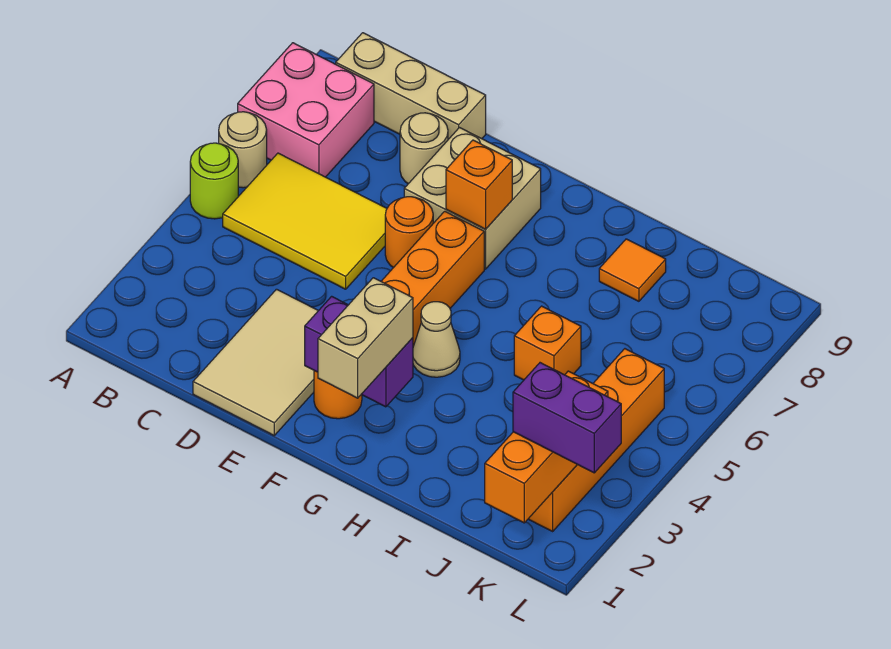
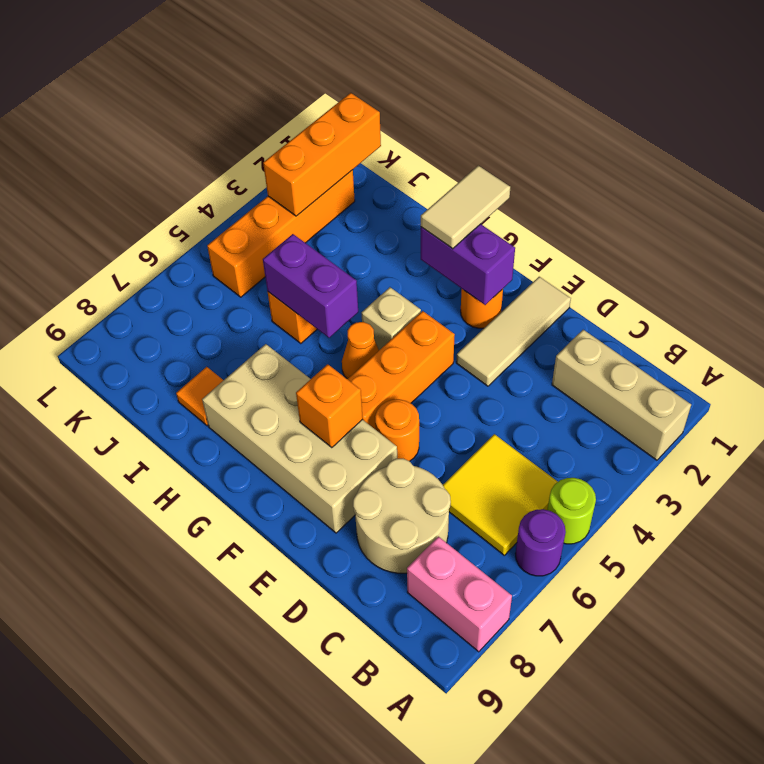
tan 1x1 round brick [219,112,267,188] -> purple 1x1 round brick [515,509,566,576]
pink 2x2 brick [238,43,374,177] -> pink 1x2 brick [407,537,512,652]
yellow 2x3 tile [223,153,387,289] -> yellow 2x2 tile [443,434,558,555]
tan 1x3 brick [336,33,486,139] -> tan 1x3 brick moved to [552,330,691,460]
tan 2x3 tile [193,289,318,435] -> tan 1x3 tile [456,277,571,386]
tan 1x1 round brick [400,113,448,184] -> tan 2x2 round brick [353,459,451,573]
tan 2x2 brick [404,128,541,269] -> tan 2x4 brick [202,344,397,533]
tan 1x2 brick [318,278,413,398] -> tan 1x2 tile [421,166,510,249]
tan 1x1 cone [413,302,460,377] -> tan 1x1 brick [362,287,421,350]
none -> orange 1x1 cone [342,322,379,379]
purple 1x2 brick [513,363,621,473] -> purple 1x2 brick moved to [263,234,358,338]

